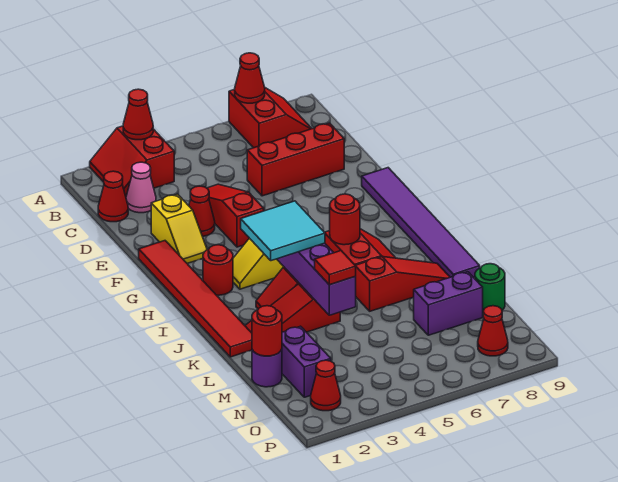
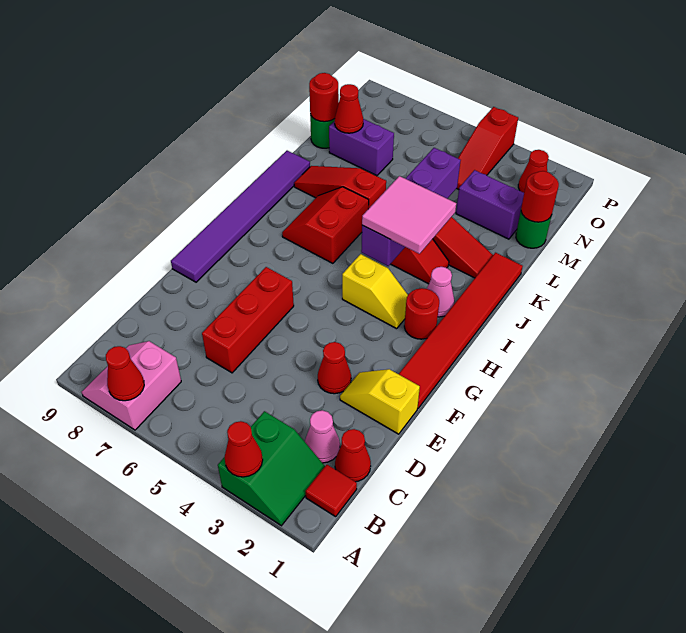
red 2x2 slope [90,126,174,196] -> green 2x2 slope [218,411,325,526]
red 2x2 slope [229,88,312,148] -> pink 2x2 slope [82,341,181,430]
red 1x3 slope [207,184,264,247] -> red 1x3 slope moved to [457,107,518,189]
red 1x3 brick [247,123,344,196] -> red 1x3 brick turned to [202,267,294,373]
yellow 1x2 slope [151,194,207,263] -> yellow 1x2 slope turned to [340,369,420,434]
none -> pink 1x1 cone [427,267,454,317]
cyan 2x2 tile [241,201,325,261] -> pink 2x2 tile [362,176,456,254]
red 1x1 round brick [330,194,360,245] -> red 1x1 round brick moved to [309,73,339,122]
red 1x1 tile [315,251,356,285] -> red 1x1 tile moved to [305,465,357,517]
purple 1x1 round brick [252,349,282,387] -> green 1x1 round brick [516,211,551,248]
purple 1x2 brick [282,326,331,397] -> purple 1x2 brick turned to [456,170,524,239]
red 1x1 cone [478,306,508,356] -> red 1x1 cone moved to [335,84,363,133]

